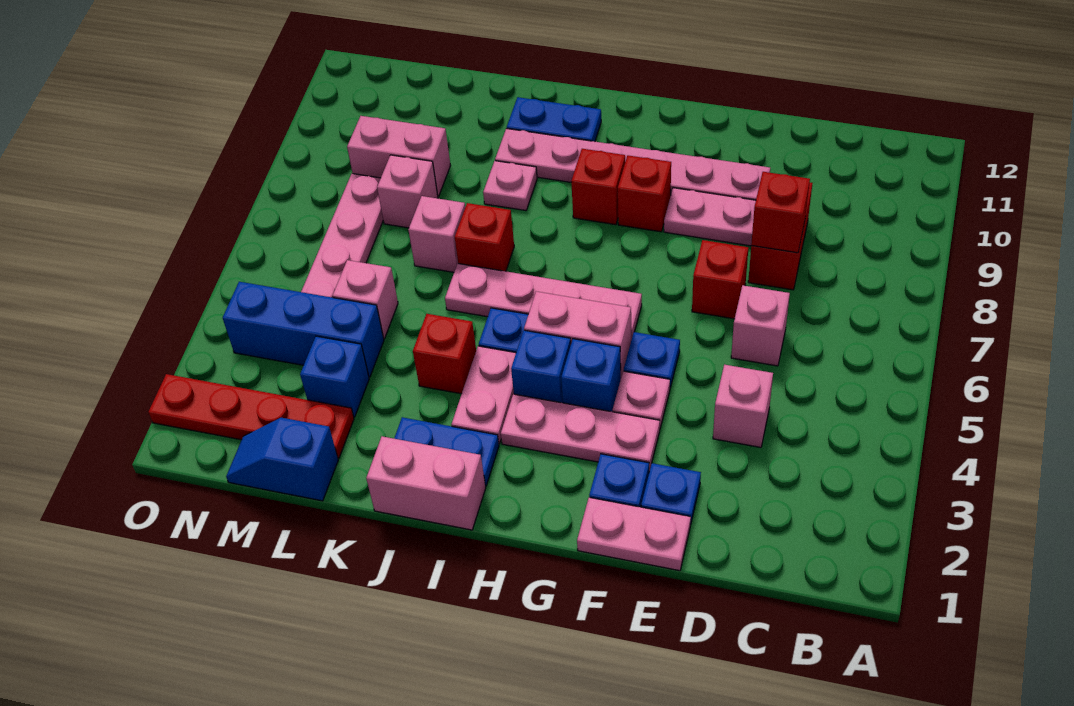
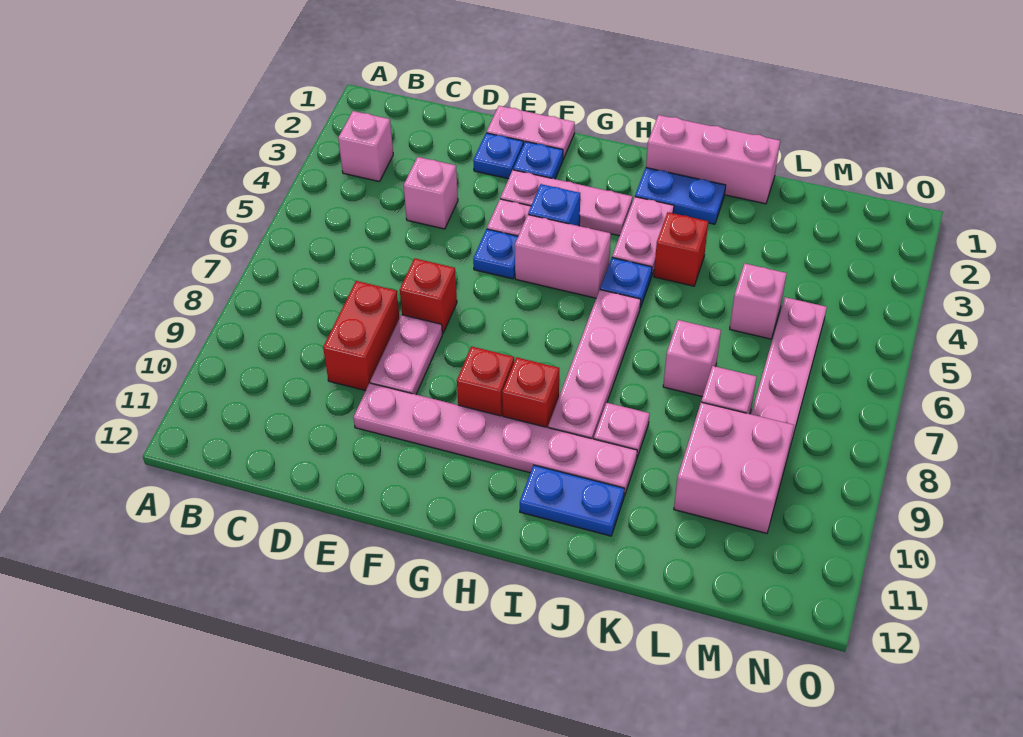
pink 1x1 brick [731,285,790,366] -> pink 1x1 brick moved to [338,111,393,182]
red 1x1 brick [751,172,810,253] -> none
pink 1x2 plate [664,188,756,246] -> pink 1x2 plate turned to [370,315,442,394]
pink 1x4 plate [445,264,642,340] -> pink 1x4 plate turned to [548,290,641,439]
blue 1x1 brick [511,330,571,403] -> none
pink 1x2 brick [366,436,486,530] -> pink 1x3 brick [646,115,780,204]
red 1x1 brick [455,203,514,271] -> none
blue 1x2 slope [226,418,338,501] -> none
red 1x4 plate [148,374,354,458] -> none
blue 1x1 brick [300,336,369,417] -> none
blue 1x3 brick [223,282,384,377] -> none
pink 1x2 brick [347,116,451,197] -> pink 2x2 brick [674,402,794,533]

